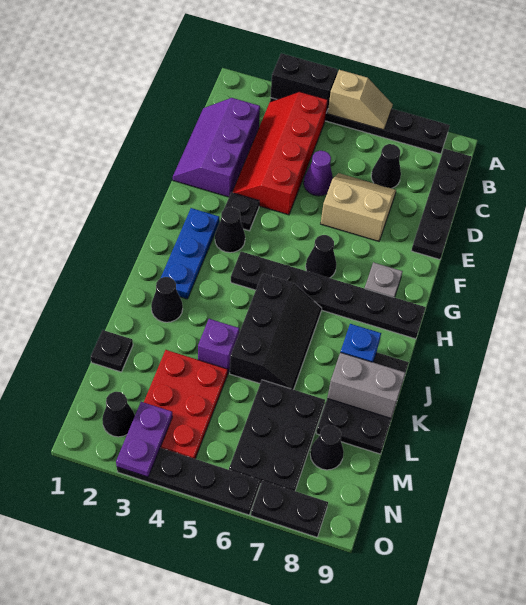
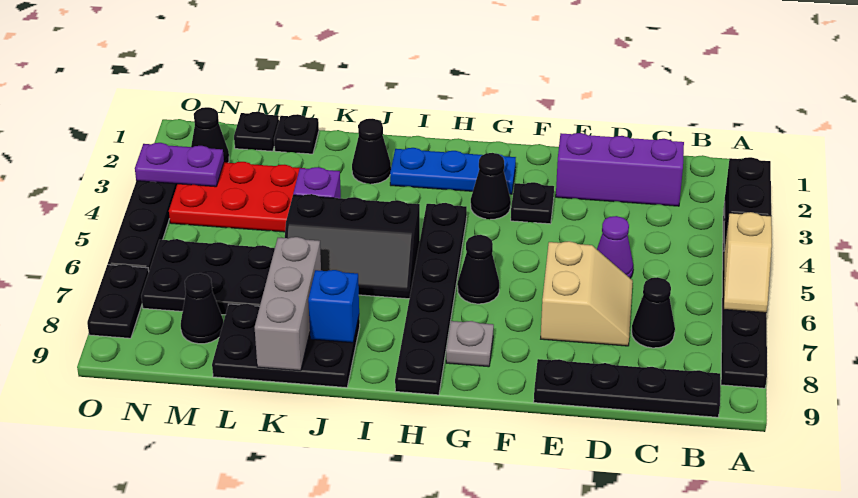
red 2x4 slope [232,92,328,215] -> none
grey 1x2 brick [327,352,406,419] -> grey 1x3 brick [255,237,321,371]
none -> black 1x1 plate [234,112,279,151]

